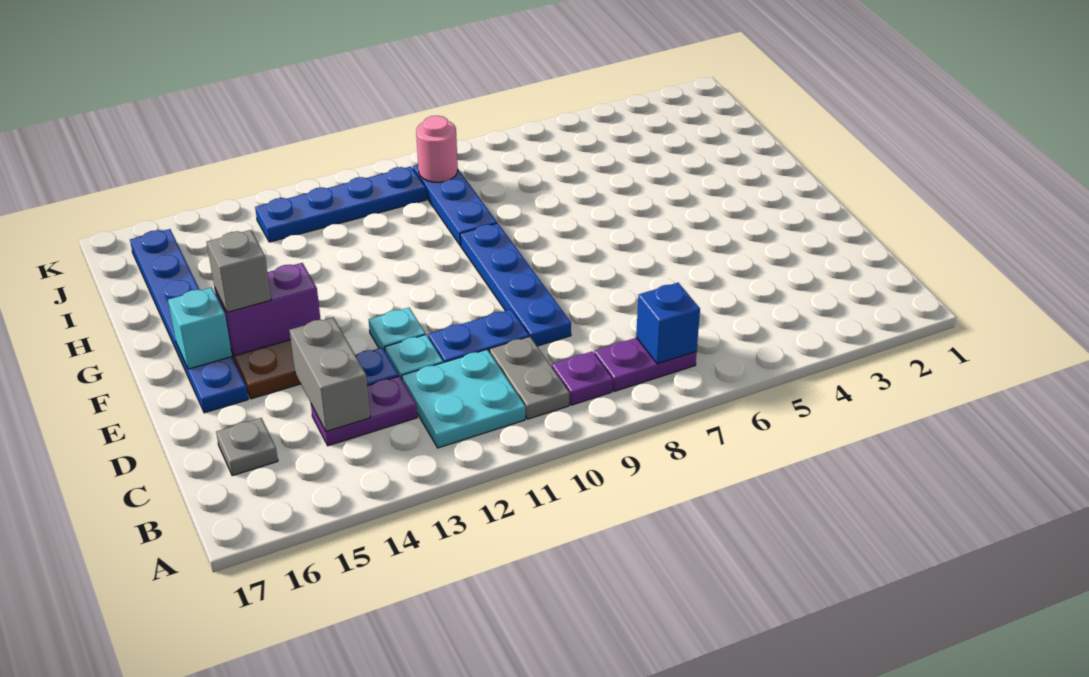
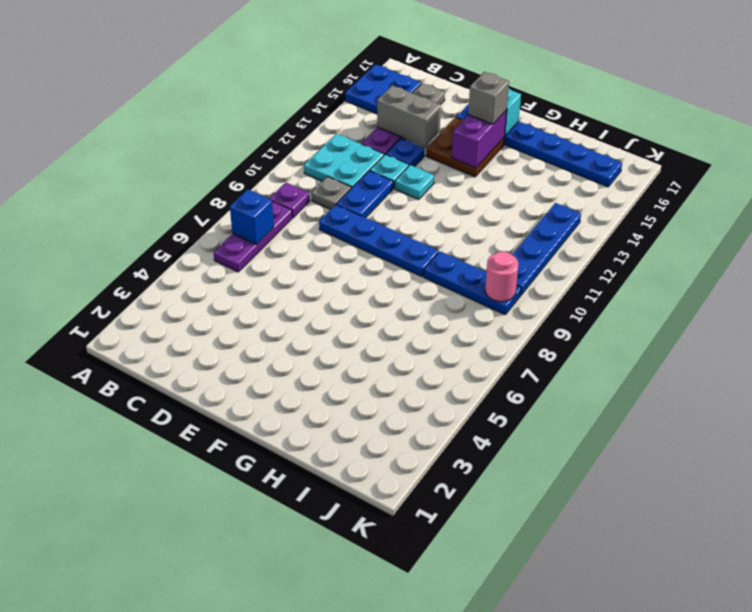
none -> blue 2x2 plate [345,64,421,114]
purple 1x2 plate [594,338,697,391] -> purple 1x3 plate [213,201,292,272]
grey 1x2 plate [489,336,569,419] -> grey 1x1 plate [311,176,351,210]

